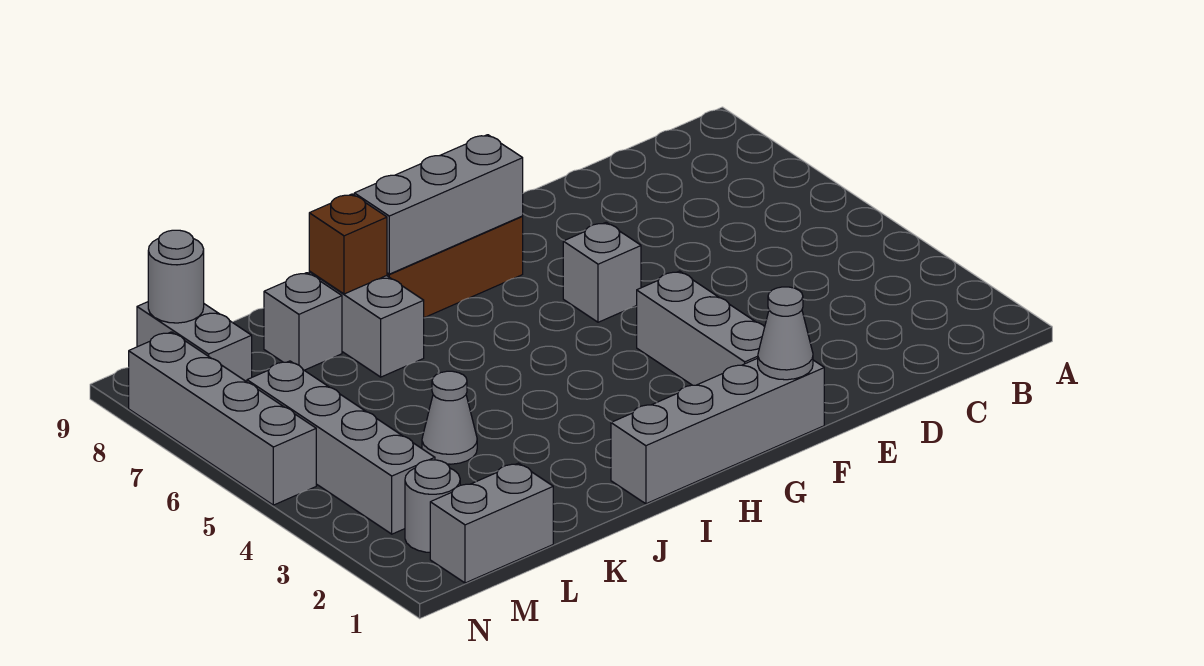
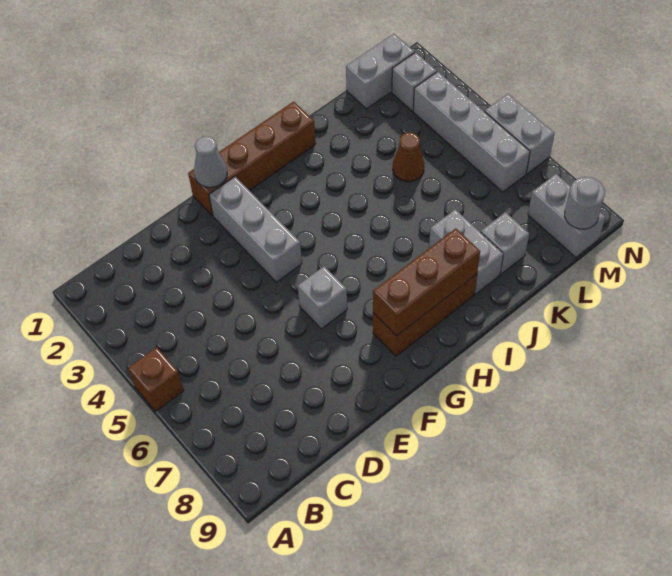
grey 1x4 brick [611,358,824,504] -> brown 1x4 brick [188,101,316,216]
grey 1x3 brick [354,135,523,274] -> brown 1x3 brick [373,229,480,336]
brown 1x1 brick [309,194,387,294] -> brown 1x1 brick moved to [128,347,184,411]
grey 1x1 cone [422,371,477,464] -> brown 1x1 cone [393,132,424,182]
grey 1x1 round brick [405,460,460,552] -> grey 1x1 brick [392,52,437,111]
grey 1x4 brick [128,332,316,505] -> grey 1x2 brick [485,94,555,174]

